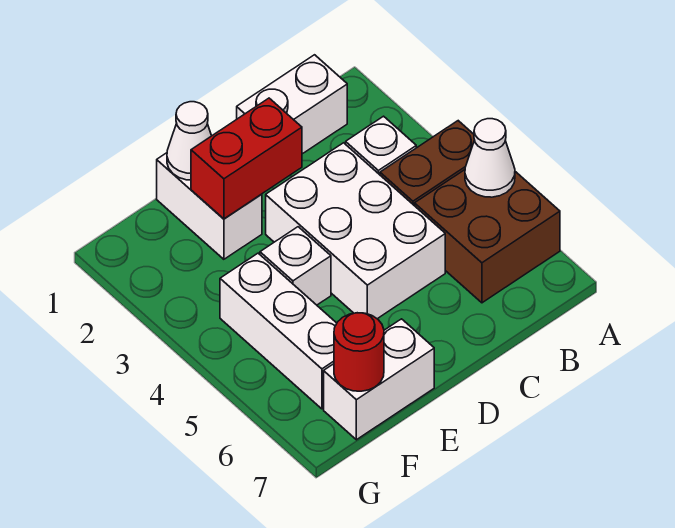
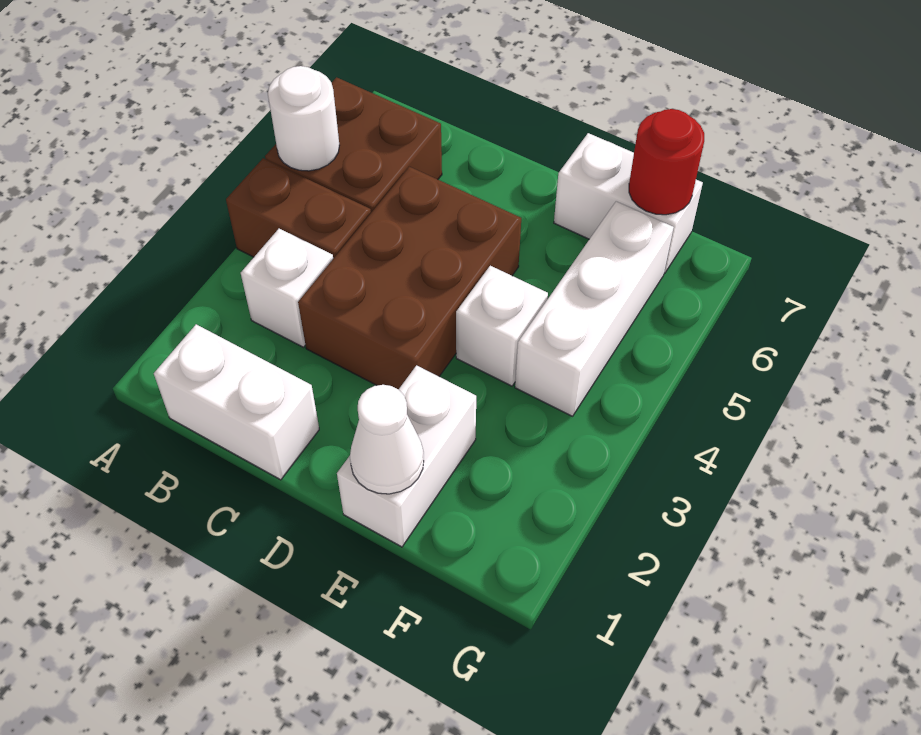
white 1x1 cone [465,119,515,197] -> white 1x1 round brick [268,66,339,171]
white 2x3 brick [266,143,445,319] -> brown 2x3 brick [298,167,521,390]
red 1x2 brick [191,98,302,219] -> none

